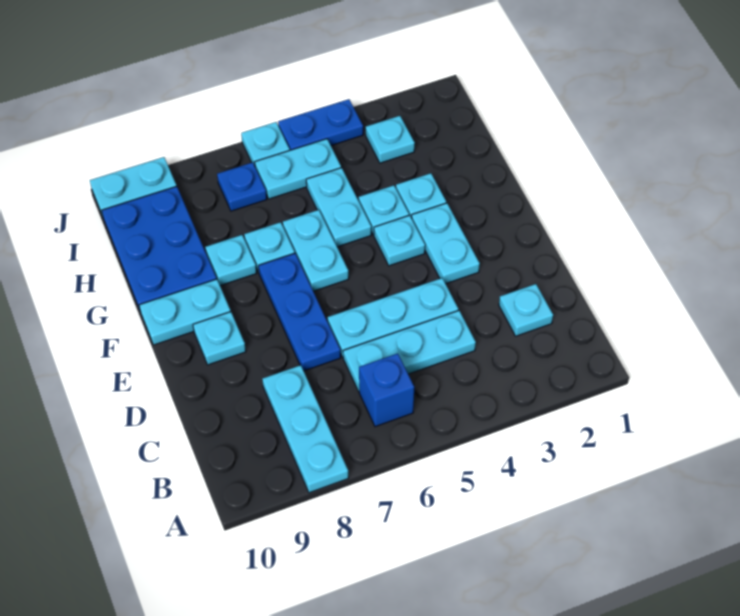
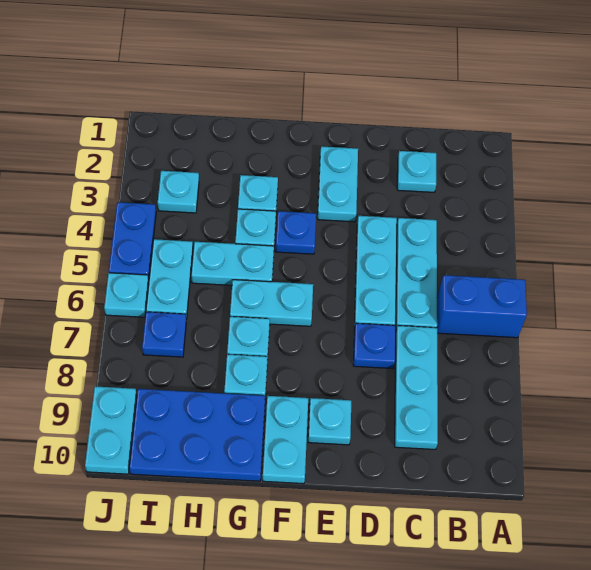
cyan 1x3 plate [262,365,349,493] -> cyan 1x3 plate turned to [395,326,438,449]
blue 1x1 brick [359,353,414,427] -> blue 1x2 brick [437,275,527,338]
blue 1x3 plate [258,253,341,371] -> blue 1x1 plate [353,323,395,369]
cyan 1x2 plate [412,203,480,284] -> cyan 1x2 plate turned to [318,146,358,222]
cyan 1x1 plate [374,215,425,266] -> blue 1x1 plate [276,211,316,254]

